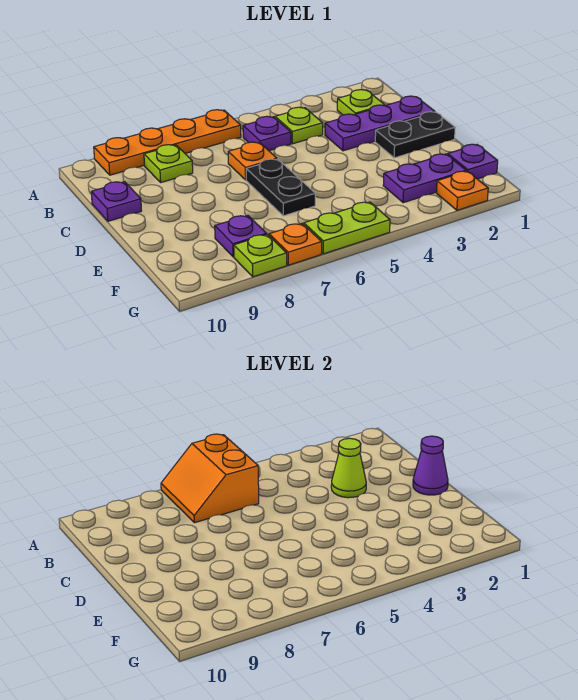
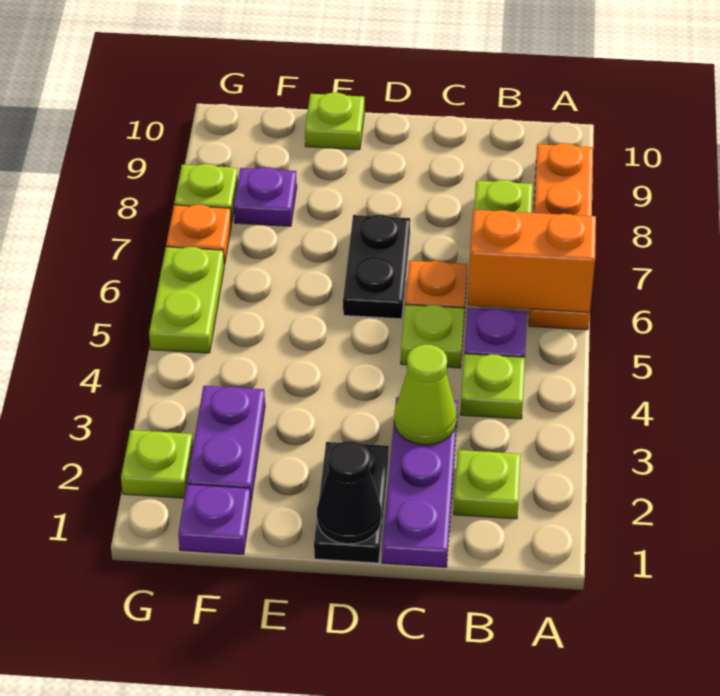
none -> lime 1x1 plate [401,305,464,368]
purple 1x1 plate [91,182,141,221] -> none
purple 1x1 cone [413,436,448,495] -> black 1x1 cone [317,441,381,544]
black 1x2 plate [246,159,315,216] -> black 1x2 plate turned to [343,215,410,319]
none -> lime 1x1 plate [305,92,364,150]
orange 1x1 plate [436,171,488,210] -> lime 1x1 plate [121,430,193,498]

